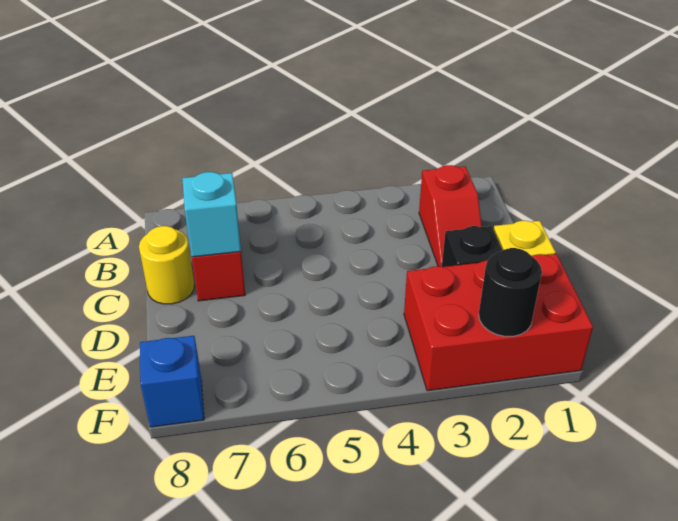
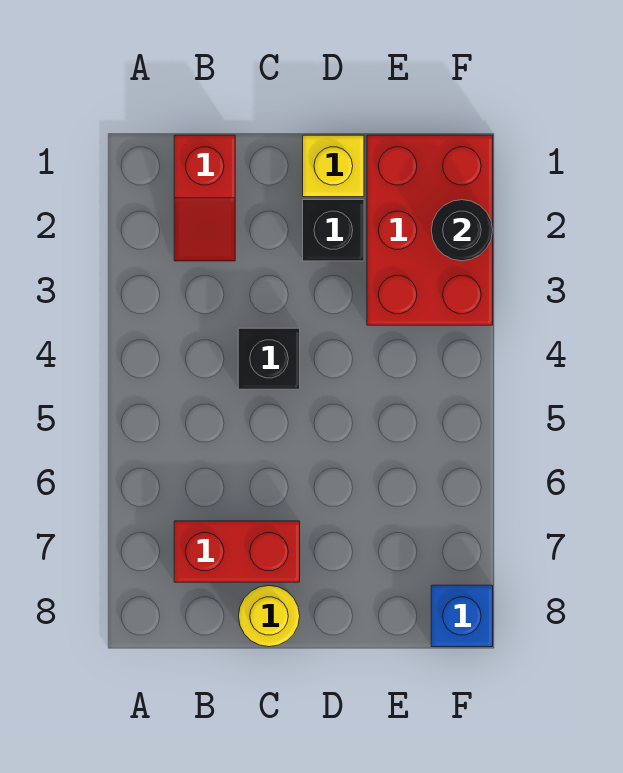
red 1x2 slope [419,165,482,267] -> red 1x2 slope turned to [174,135,235,261]
none -> black 1x1 brick [238,328,300,389]
cyan 1x1 brick [182,172,241,257] -> none

